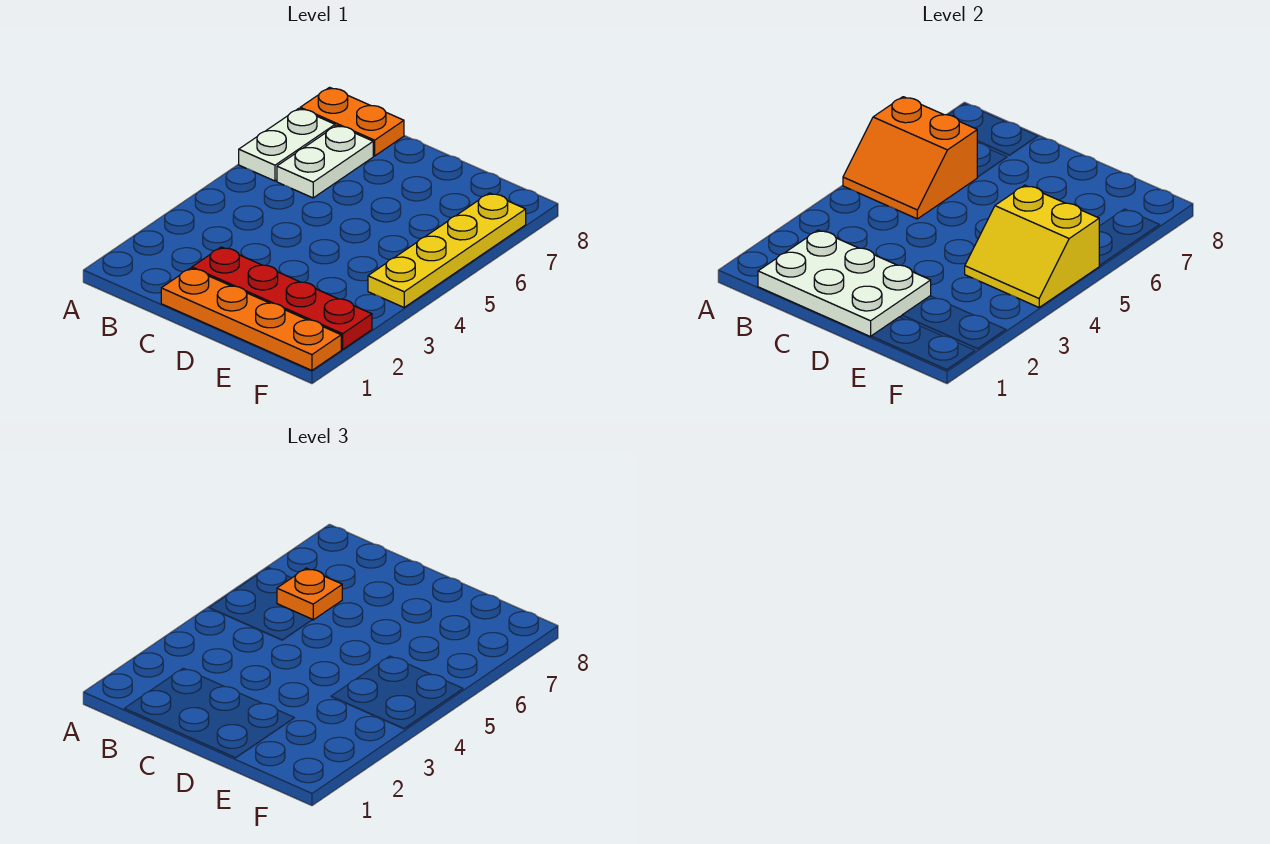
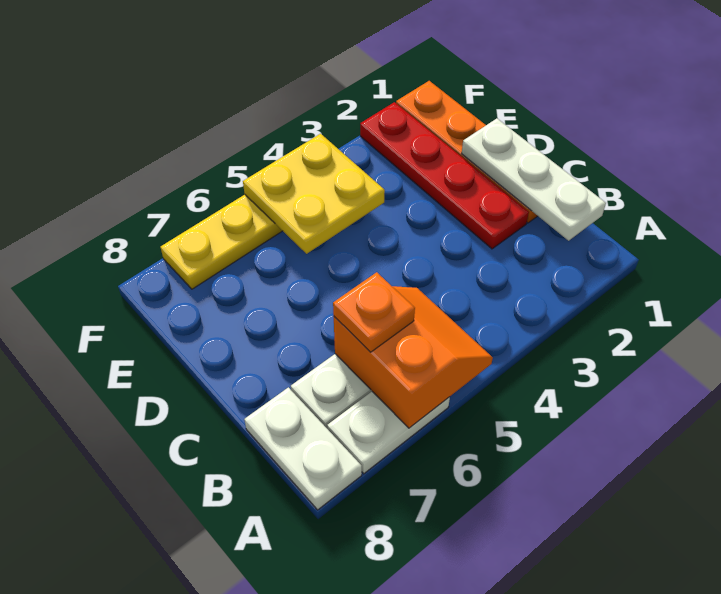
orange 1x2 plate [300,87,404,156] -> white 1x2 plate [244,387,362,510]
white 2x3 plate [758,230,931,337] -> white 1x3 plate [462,119,606,241]
yellow 2x2 slope [965,185,1099,307] -> yellow 2x2 plate [243,134,385,254]

